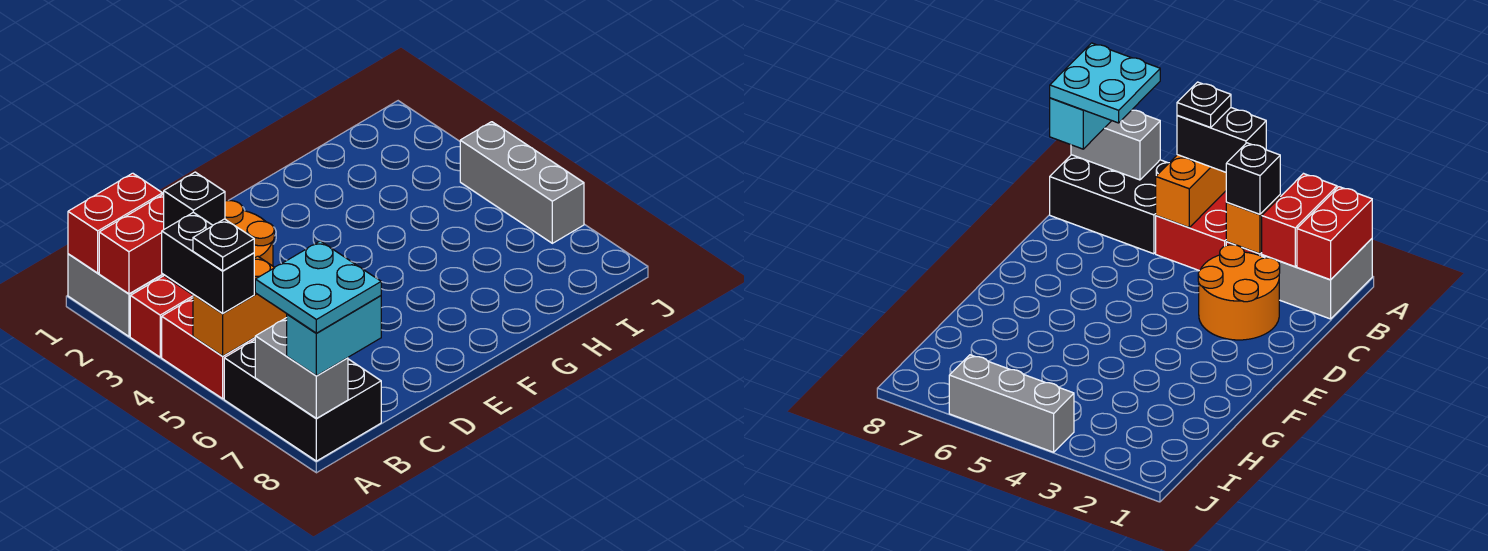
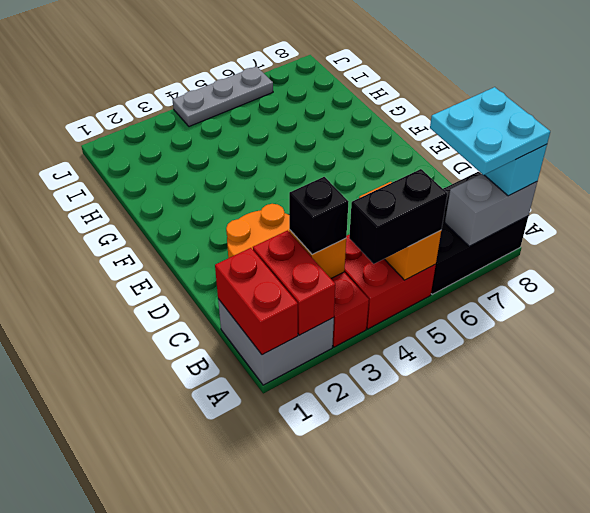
black 1x1 plate [193,219,254,271] -> none
grey 1x3 brick [460,122,584,243] -> grey 1x3 plate [173,66,273,127]

